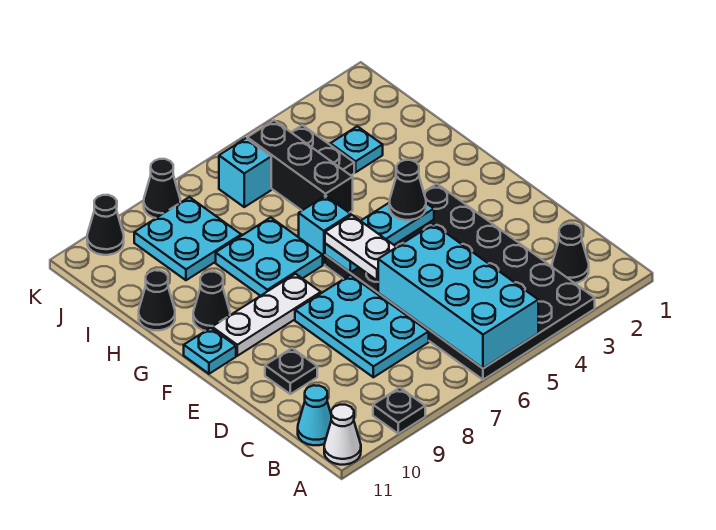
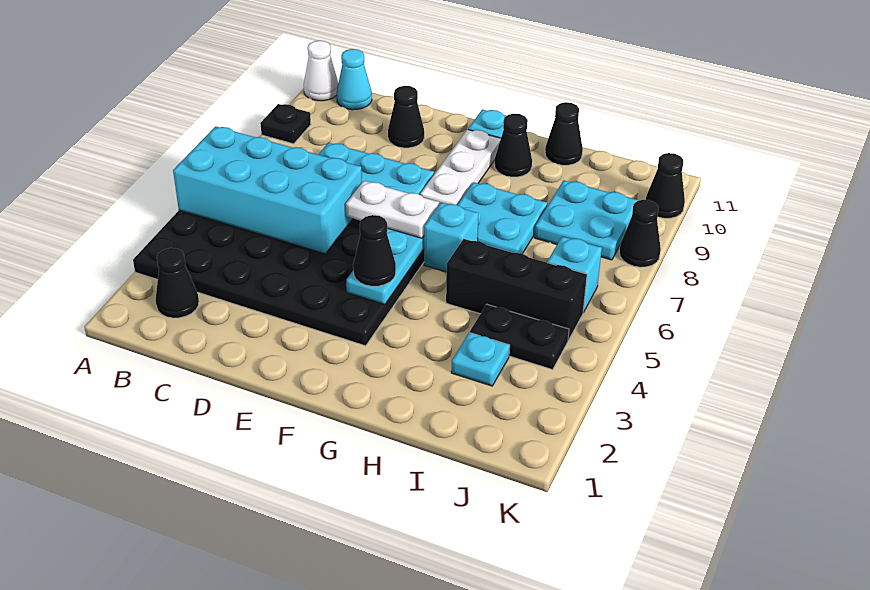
black 1x1 plate [265,348,317,394] -> black 1x1 cone [388,86,424,148]

